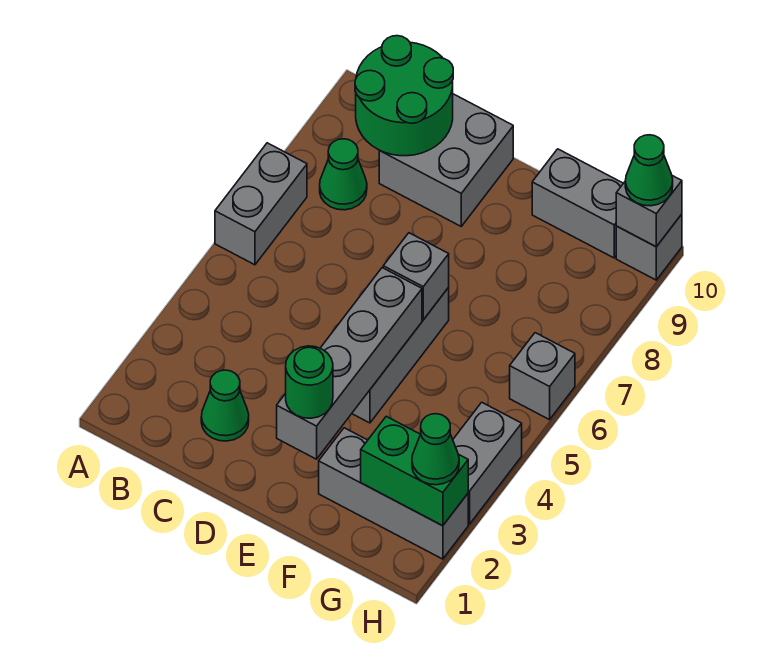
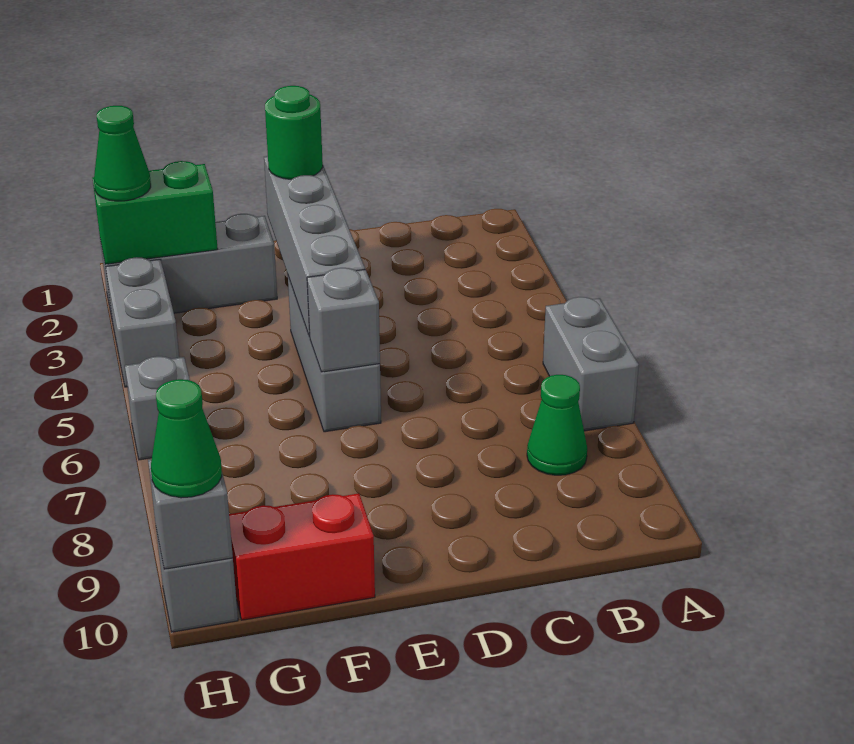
green 2x2 round brick [355,36,453,156] -> none
green 1x1 cone [201,370,249,441] -> none
grey 2x2 brick [379,94,513,226] -> none
grey 1x2 brick [532,149,623,258] -> red 1x2 brick [229,493,375,620]

